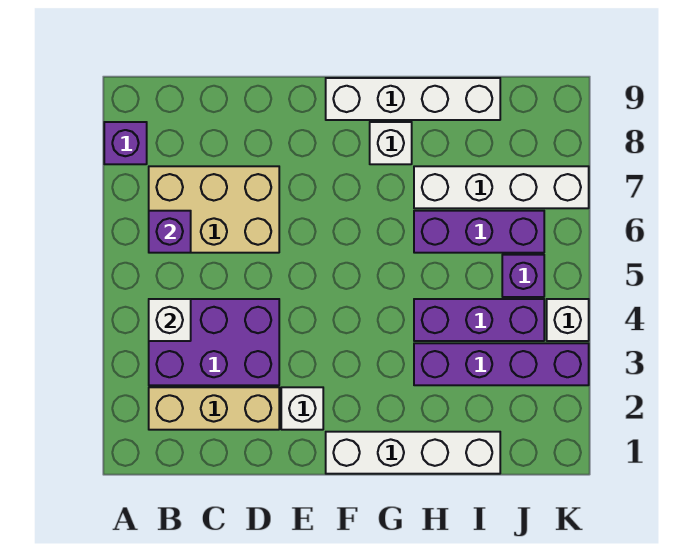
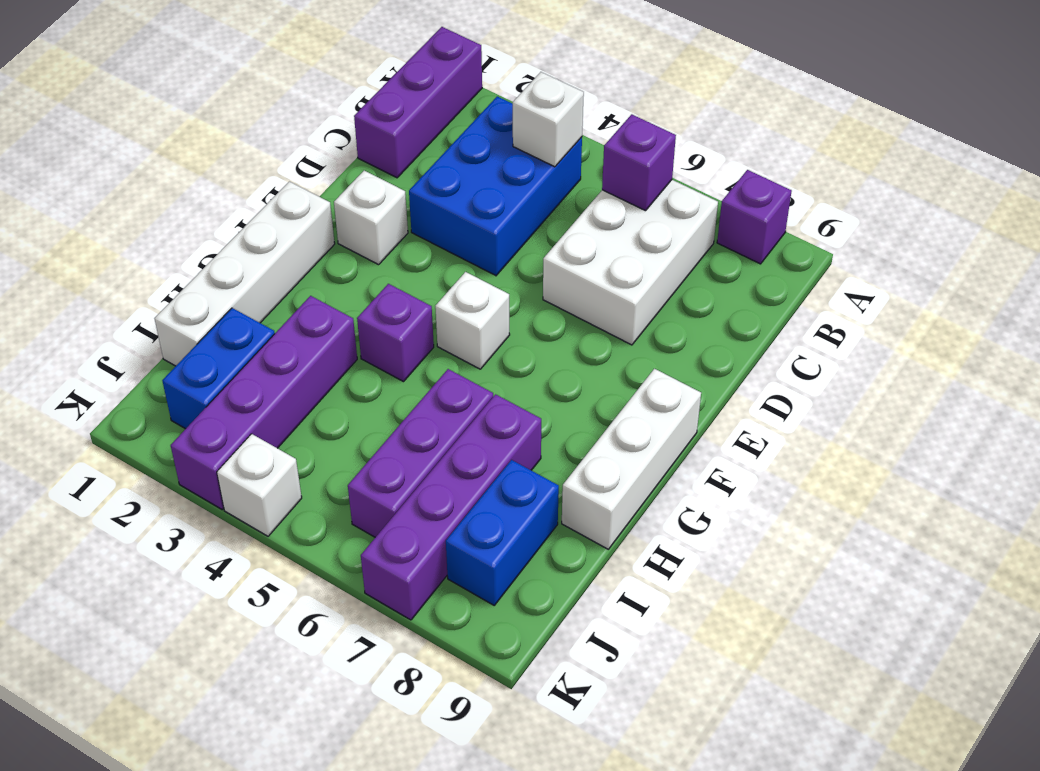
tan 1x3 brick [149,387,279,430] -> none
purple 2x3 brick [149,299,279,385] -> blue 2x3 brick [409,96,582,276]
tan 2x3 brick [149,166,279,253] -> white 2x3 brick [543,180,718,345]
white 1x4 brick [326,78,500,120] -> white 1x3 brick [562,369,701,549]
white 1x1 brick [370,122,412,164] -> white 1x1 brick moved to [435,272,510,369]
purple 1x3 brick [414,299,544,341] -> purple 1x3 brick moved to [354,27,482,178]
white 1x4 brick [414,166,589,208] -> purple 1x4 brick [361,394,541,620]
none -> blue 1x2 brick [162,308,275,429]
none -> blue 1x2 brick [446,460,559,605]
purple 1x1 brick [502,255,544,297] -> purple 1x1 brick moved to [357,284,434,382]

